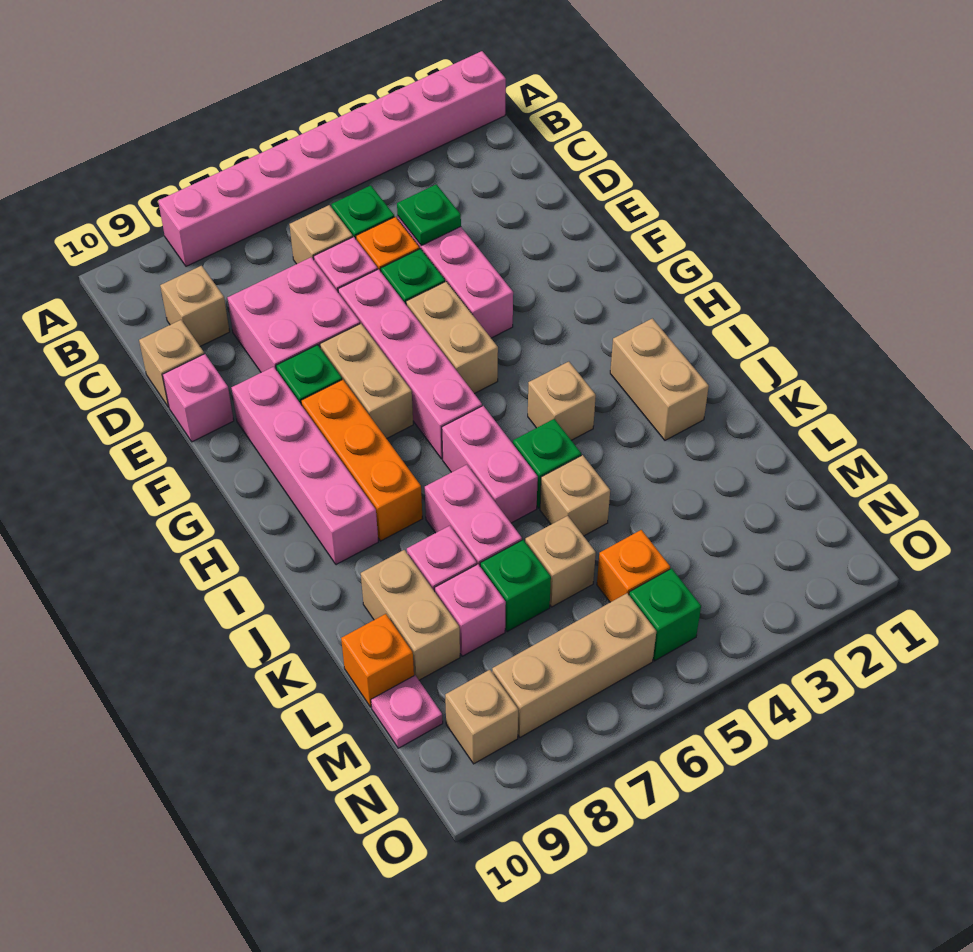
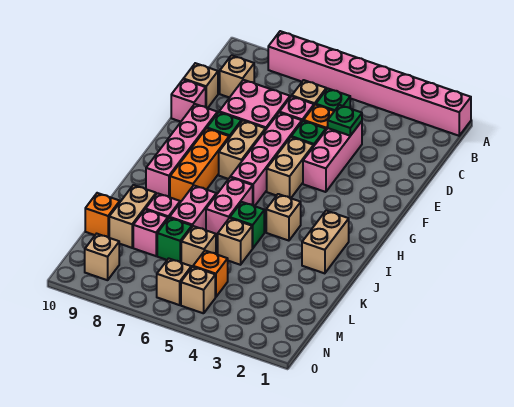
pink 1x1 plate [371,675,443,748] -> none
green 1x1 brick [629,568,701,661] -> tan 1x1 brick [181,267,215,313]
tan 1x3 brick [492,593,656,737] -> tan 1x1 brick [157,258,191,305]

